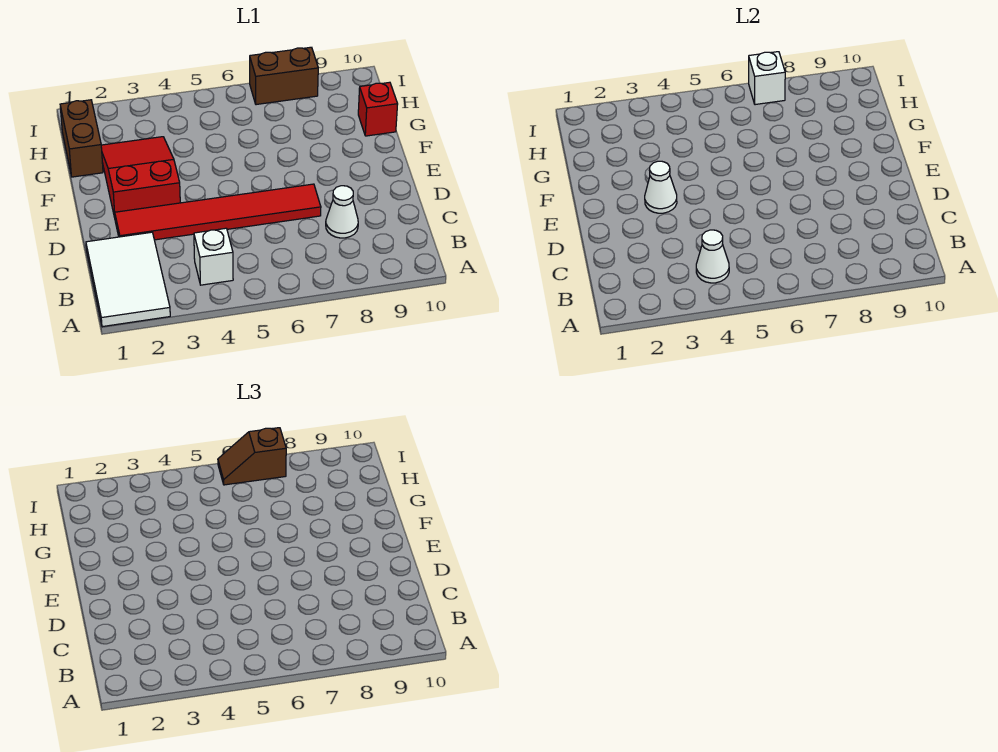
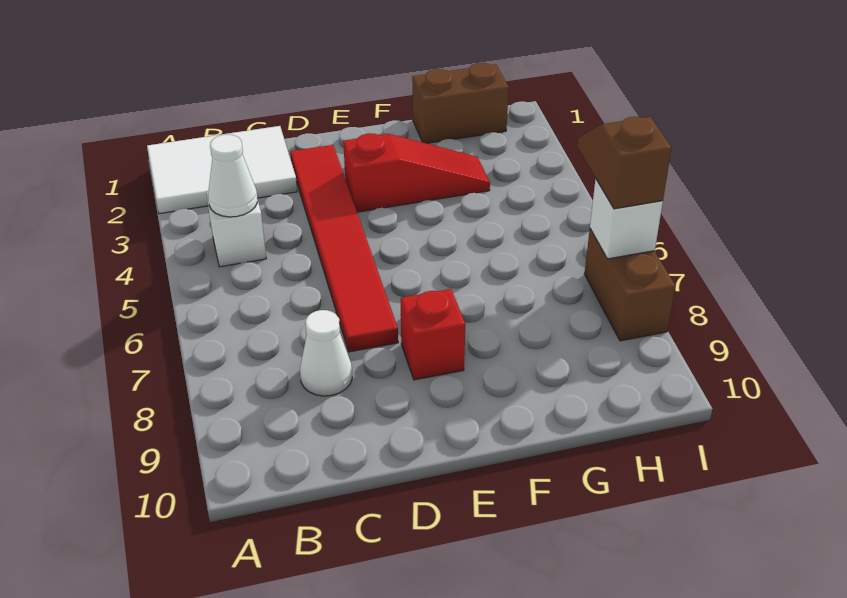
red 2x3 slope [101,137,180,218] -> red 1x3 slope [343,133,490,212]
white 1x1 cone [645,161,677,213] -> none
red 1x1 brick [358,82,398,136] -> red 1x1 brick moved to [401,289,465,380]

